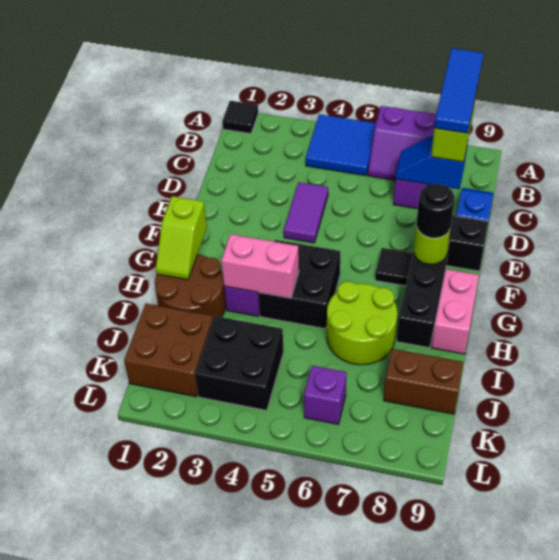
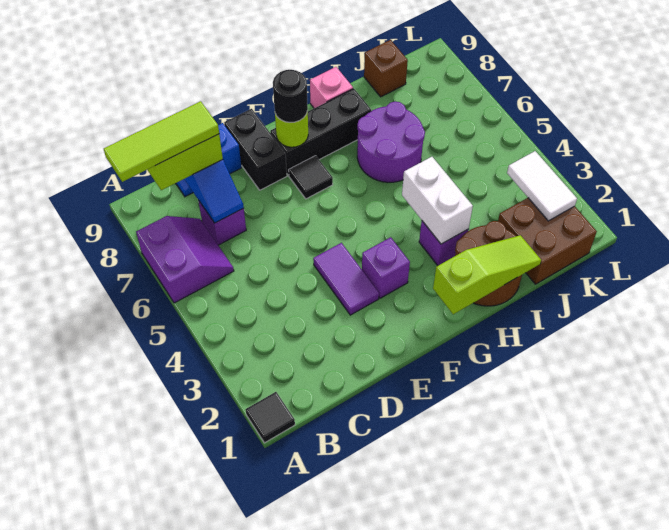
blue 2x2 tile [306,114,376,176] -> none
blue 1x3 tile [434,48,483,133] -> lime 1x3 tile [104,101,219,182]
purple 1x2 tile [284,182,328,243] -> purple 1x2 tile turned to [313,243,379,315]
lime 1x2 slope [156,196,207,280] -> lime 1x3 slope [433,235,541,314]
black 2x2 brick [258,240,340,329] -> none
pink 1x2 brick [432,269,479,354] -> pink 1x1 brick [310,67,353,108]
pink 1x2 brick [221,234,299,298] -> white 1x2 brick [402,157,473,244]
lime 2x2 round brick [327,282,397,365] -> purple 2x2 round brick [357,101,425,182]
black 2x2 brick [195,316,284,411] -> none
brown 1x2 brick [384,349,464,414] -> brown 1x1 brick [364,40,408,97]
none -> white 1x2 tile [507,151,577,221]
purple 1x1 brick [304,366,346,424] -> purple 1x1 brick moved to [362,237,410,298]

